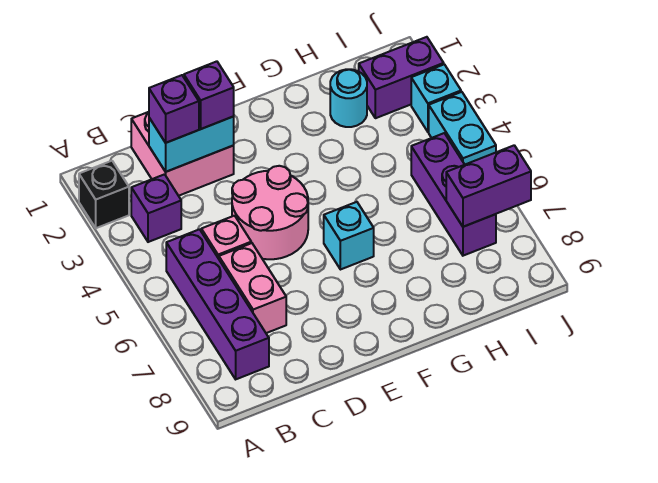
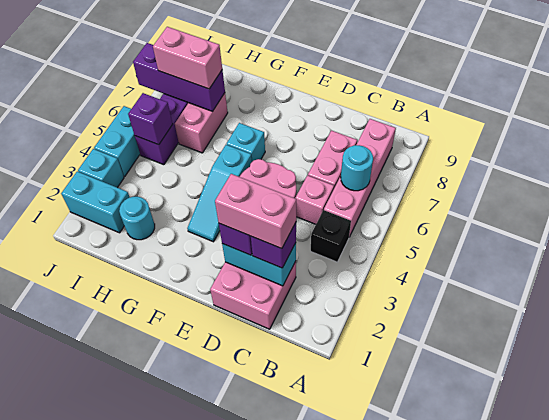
black 1x1 brick [79,161,129,228] -> black 1x1 brick moved to [311,210,351,262]
purple 1x1 brick [131,174,181,242] -> purple 1x1 brick moved to [128,93,172,145]
purple 1x4 brick [166,229,269,379] -> pink 1x4 brick [324,119,396,237]
none -> cyan 1x1 round brick [341,145,373,191]
none -> pink 1x2 brick [215,174,296,249]
none -> cyan 1x3 slope [187,145,252,242]
none -> pink 1x2 brick [175,93,228,153]
none -> pink 1x2 brick [153,27,222,89]
purple 1x2 brick [359,37,444,118] -> cyan 1x2 brick [61,171,130,233]
purple 1x2 brick [446,145,531,227] -> purple 1x3 brick [133,43,225,112]

